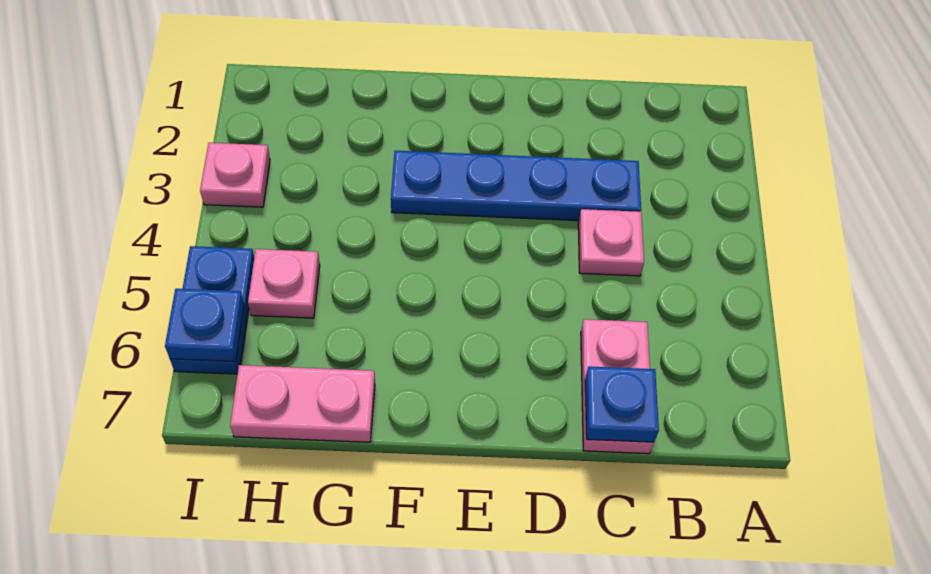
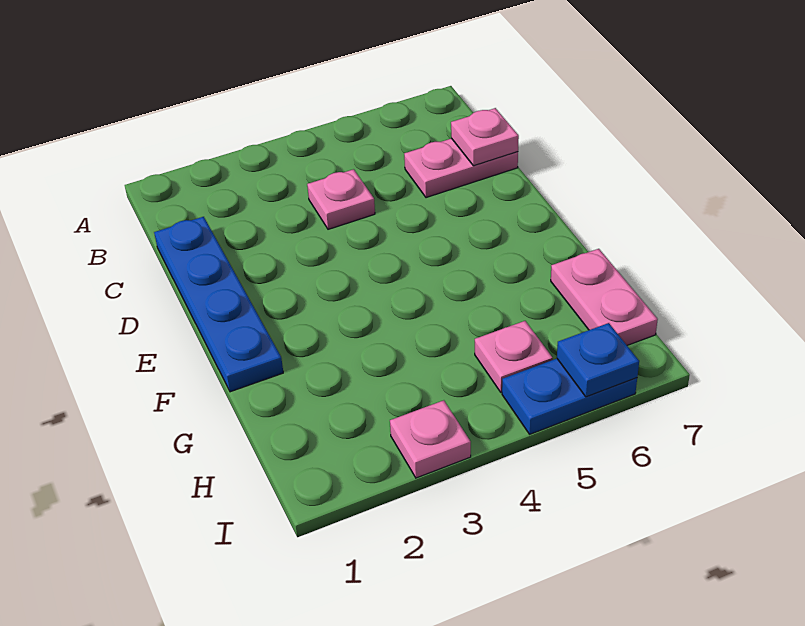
blue 1x4 plate [391,151,641,221] -> blue 1x4 plate moved to [154,217,283,392]
blue 1x1 plate [585,366,659,442] -> pink 1x1 plate [451,108,519,166]

